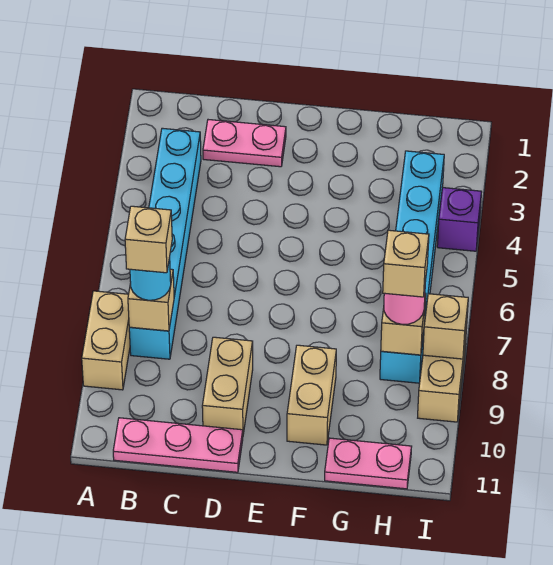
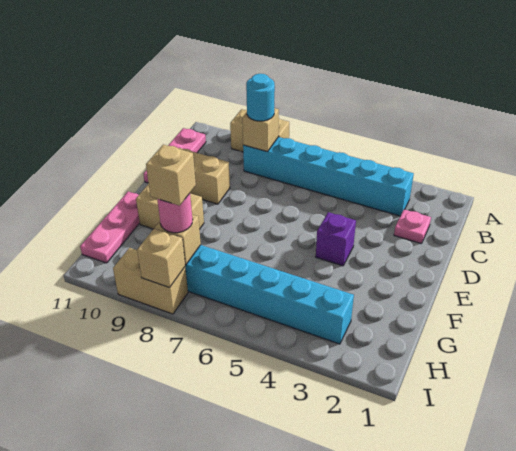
tan 1x1 brick [125,206,172,273] -> none
pink 1x2 plate [203,120,286,167] -> pink 1x1 plate [394,210,431,244]
pink 1x2 plate [325,438,412,489] -> pink 1x3 plate [80,191,140,263]
purple 1x1 brick [437,188,481,251] -> purple 1x1 brick moved to [316,212,356,266]

